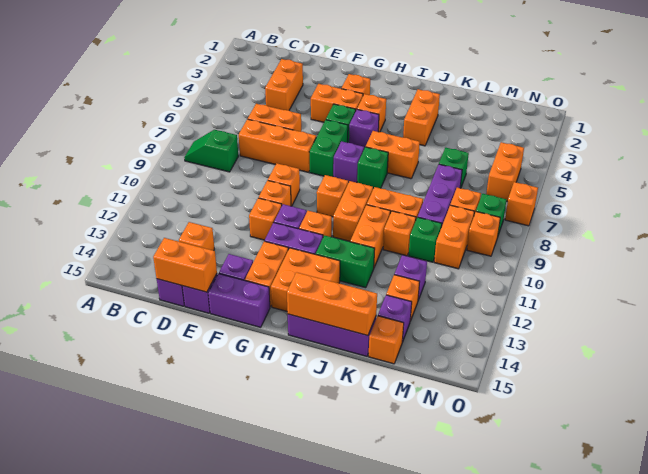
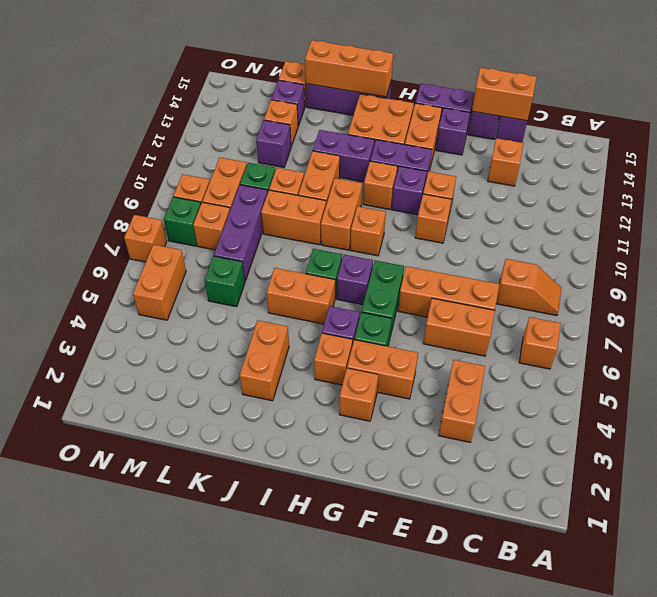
green 1x2 slope [184,130,238,172] -> orange 1x2 slope [496,259,561,316]
orange 1x1 brick [268,163,300,206] -> orange 1x1 brick moved to [519,317,561,369]
green 1x2 brick [316,235,375,288] -> purple 1x2 brick [313,130,375,182]

